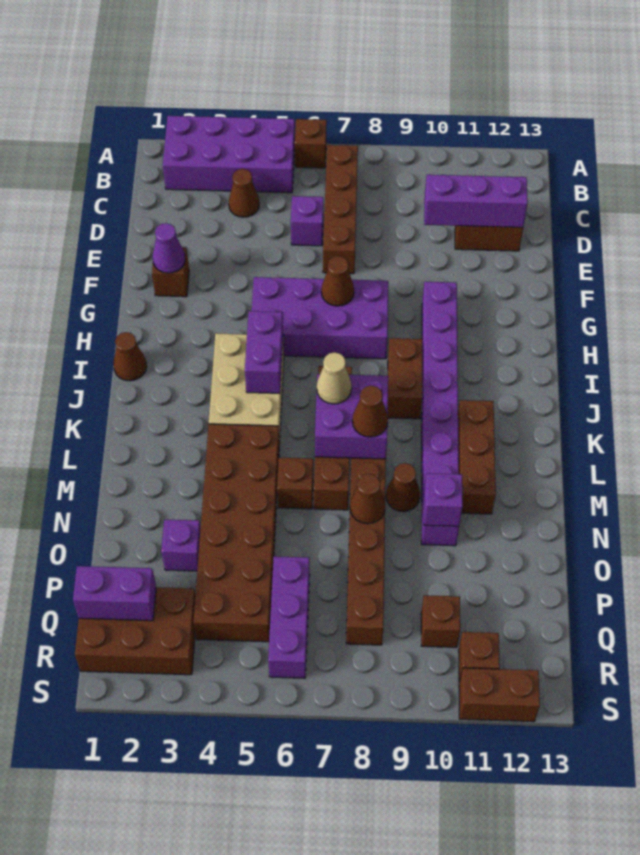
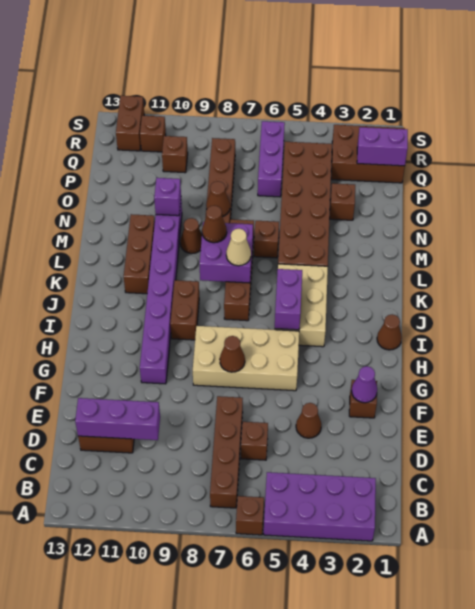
brown 1x1 cone [229,169,259,217] -> brown 1x1 cone moved to [296,403,321,438]
purple 1x1 brick [291,196,323,246] -> brown 1x1 brick [241,422,268,460]
purple 2x4 brick [252,277,388,359] -> tan 2x4 brick [193,326,299,391]
purple 1x1 brick [161,519,201,571] -> brown 1x1 brick [330,183,355,220]
brown 1x2 brick [459,668,540,722] -> brown 1x2 brick turned to [116,96,144,151]

